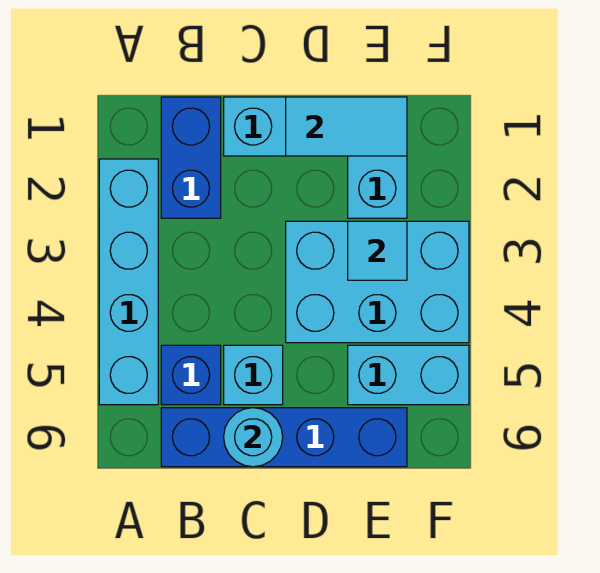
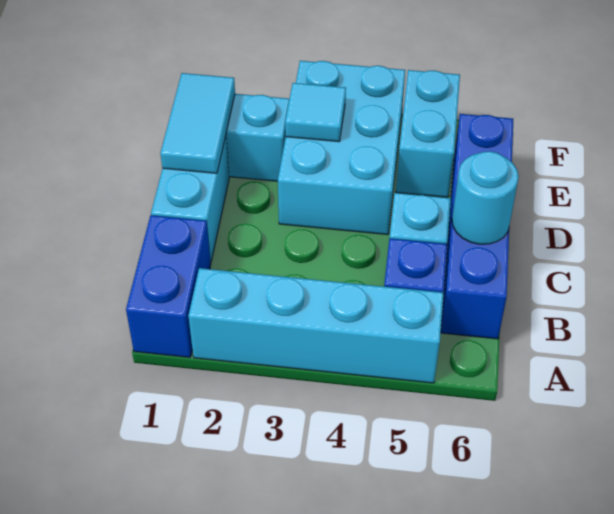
blue 1x2 brick [161,97,221,218] -> blue 1x2 brick turned to [126,215,211,357]

